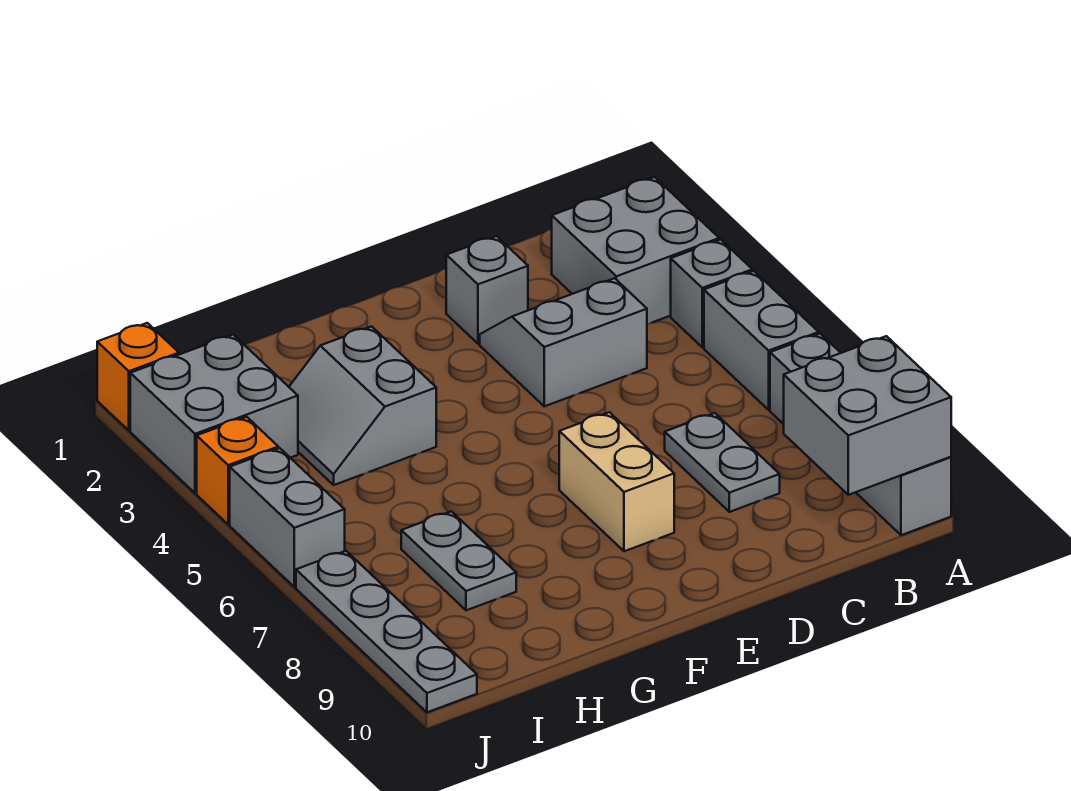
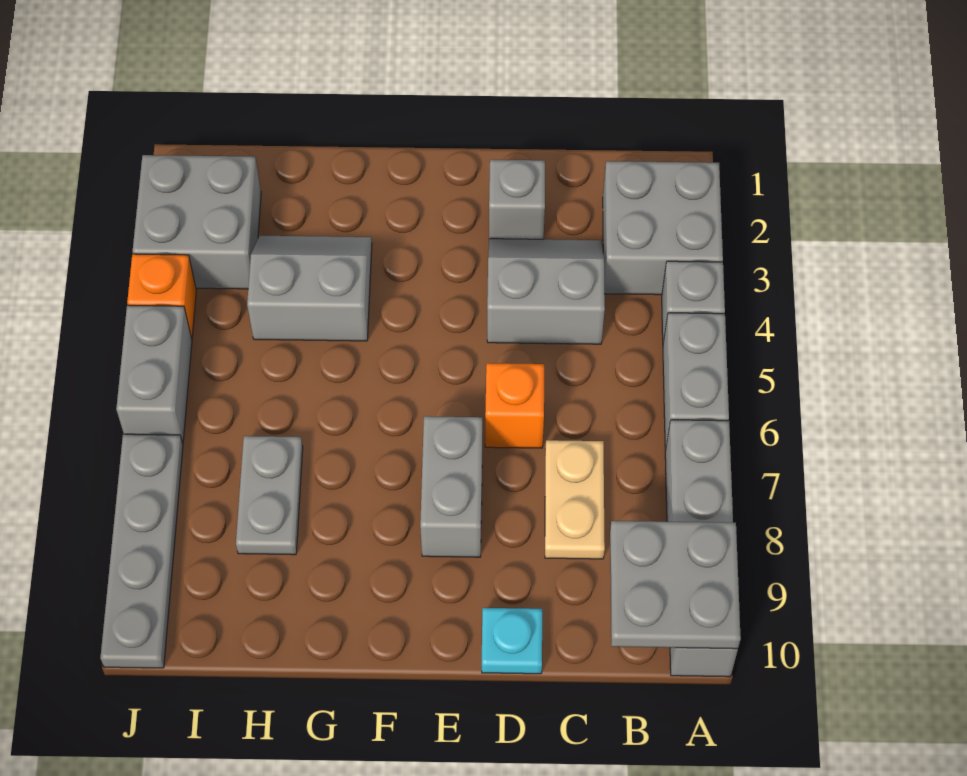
grey 2x2 brick [784,336,951,495] -> grey 2x2 plate [610,521,741,649]
grey 1x2 plate [665,413,780,512] -> tan 1x2 plate [545,440,605,559]
none -> cyan 1x1 plate [482,608,542,674]
tan 1x2 brick [559,412,674,551] -> grey 1x2 brick [420,416,482,557]
grey 2x2 slope [289,326,436,485] -> grey 2x2 slope turned to [247,236,372,341]
orange 1x1 brick [97,323,179,431] -> orange 1x1 brick moved to [485,363,544,448]

